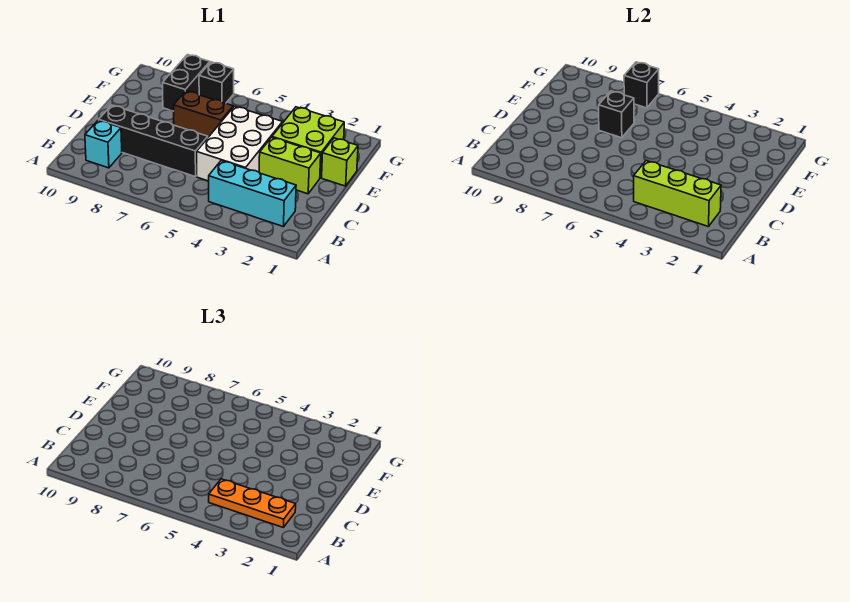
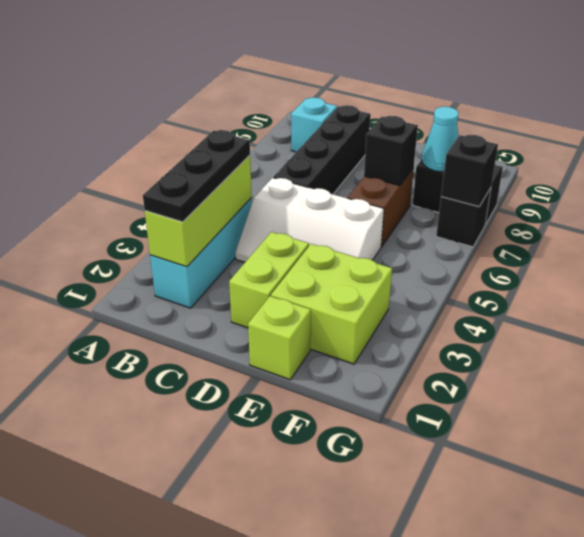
orange 1x3 plate [209,479,296,528] -> black 1x3 plate [143,130,250,222]
white 2x3 brick [197,106,283,181] -> white 2x3 slope [236,178,384,262]
none -> cyan 1x1 cone [422,107,459,172]

